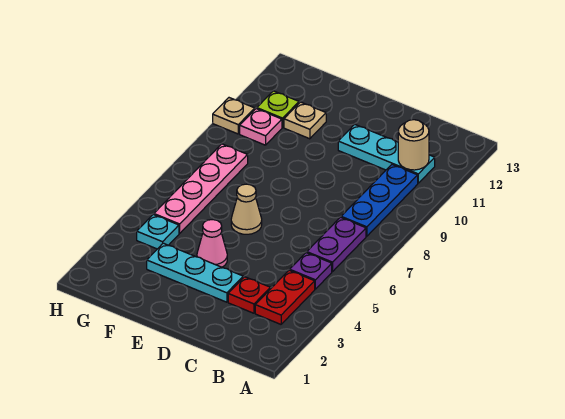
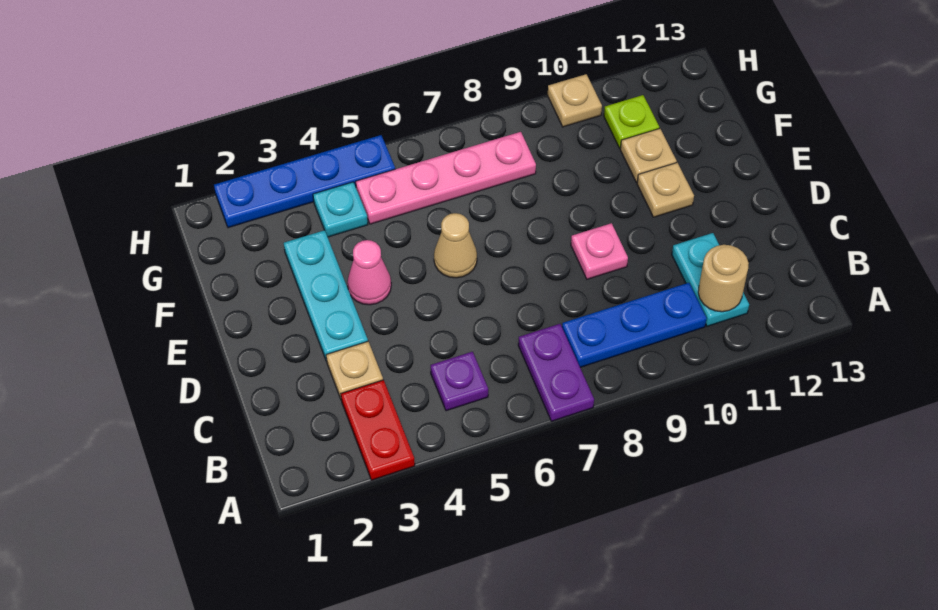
red 1x2 plate [255,270,315,324] -> red 1x2 plate turned to [341,380,415,480]
purple 1x2 plate [307,217,366,272] -> purple 1x2 plate turned to [518,324,594,421]
cyan 1x3 plate [338,124,435,183] -> cyan 1x2 plate [672,233,749,326]
red 1x1 plate [228,277,270,313] -> tan 1x1 plate [326,342,383,399]
none -> tan 1x1 plate [637,163,694,217]
pink 1x1 plate [240,109,282,145] -> pink 1x1 plate moved to [571,223,628,279]
none -> blue 1x4 plate [214,135,395,228]

